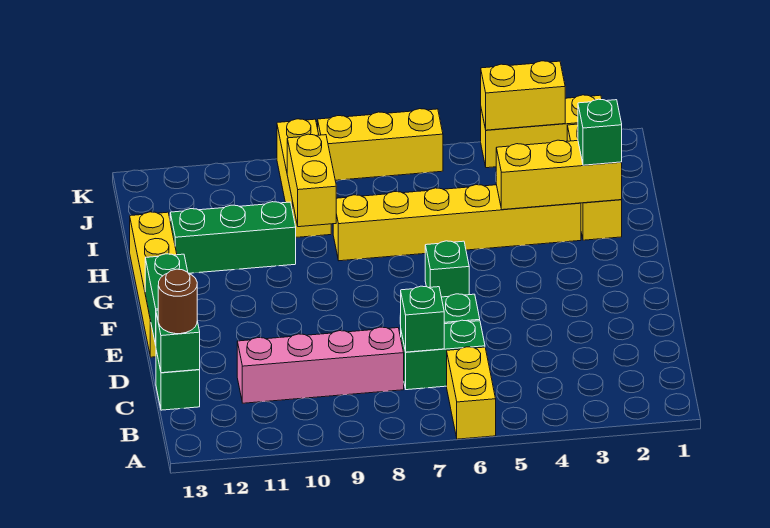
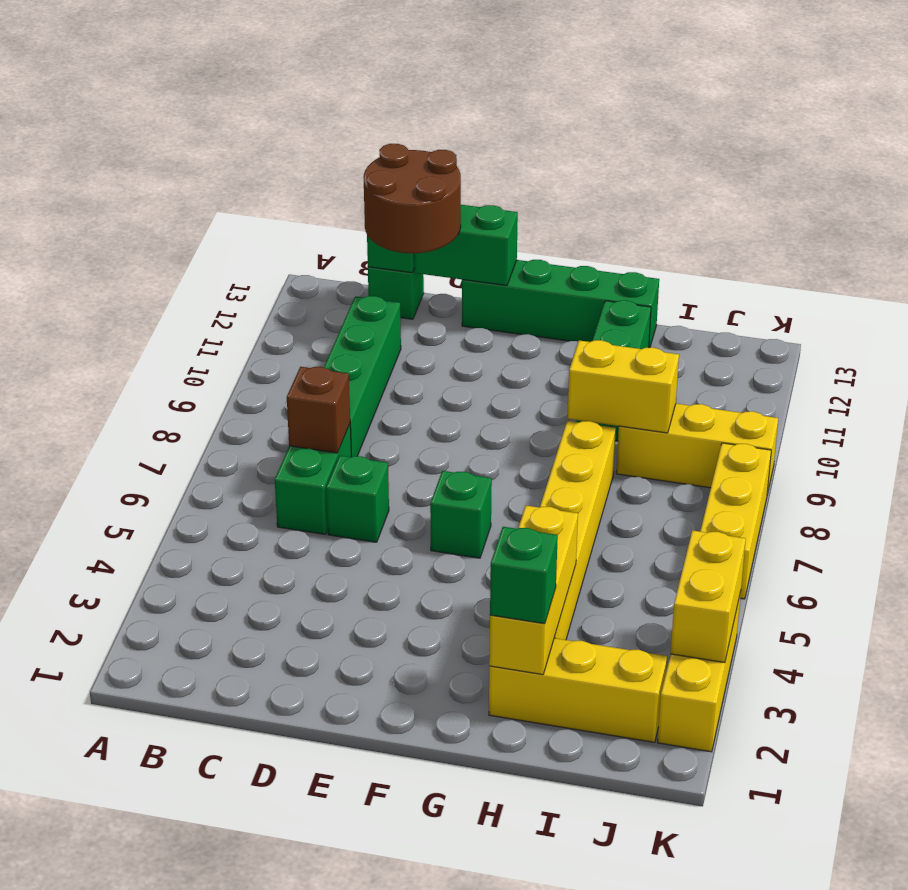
yellow 1x2 brick [447,347,496,439] -> none
green 1x1 brick [401,286,444,352] -> brown 1x1 brick [287,367,350,453]
pink 1x4 brick [237,327,404,403] -> green 1x4 brick [324,296,401,457]
brown 1x1 round brick [158,269,197,334] -> brown 2x2 round brick [364,144,461,253]
yellow 1x4 brick [130,212,177,357] -> green 1x4 brick [462,260,659,348]

